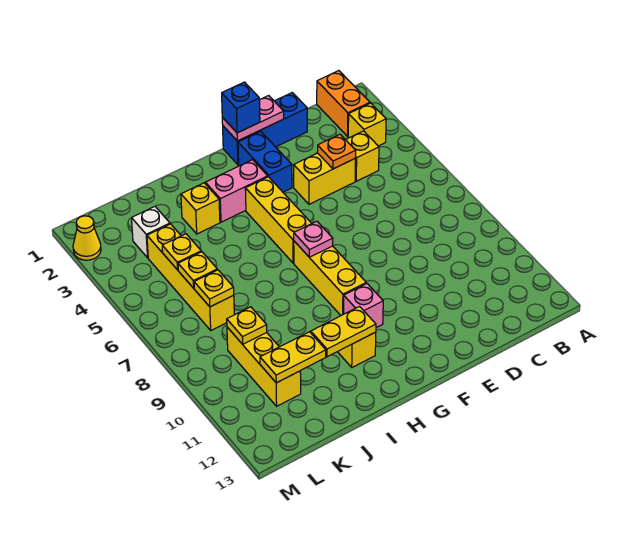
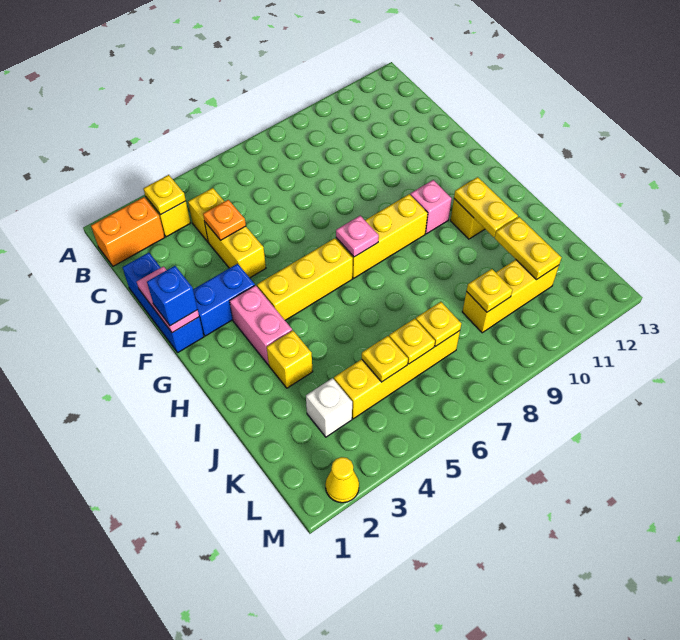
none -> yellow 1x1 plate [143,175,186,215]

